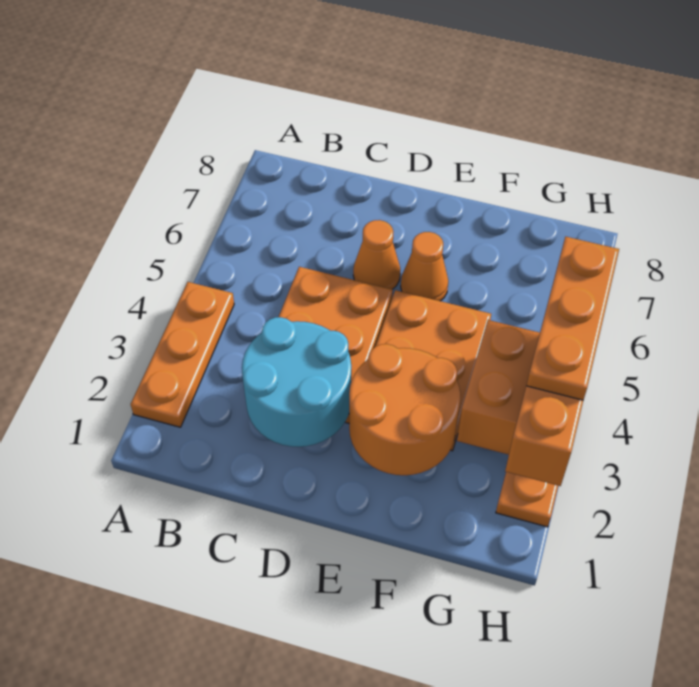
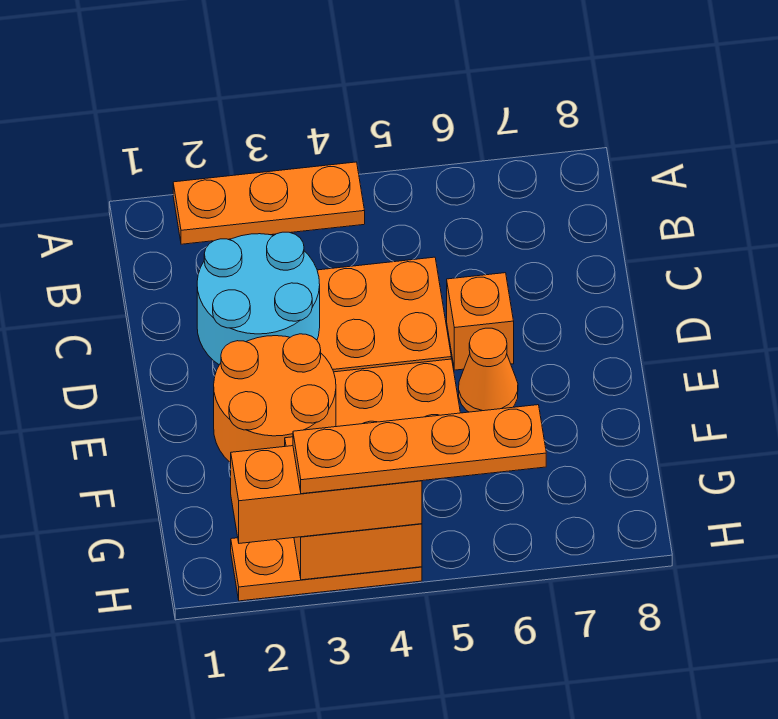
orange 1x1 cone [353,220,400,289] -> orange 1x1 brick [447,273,514,370]
orange 1x3 plate [526,237,619,400] -> orange 1x4 plate [293,405,546,494]

